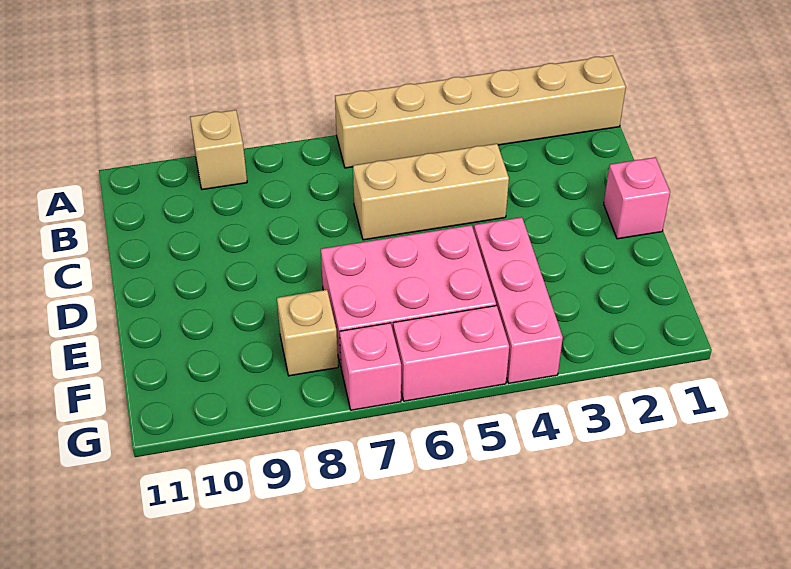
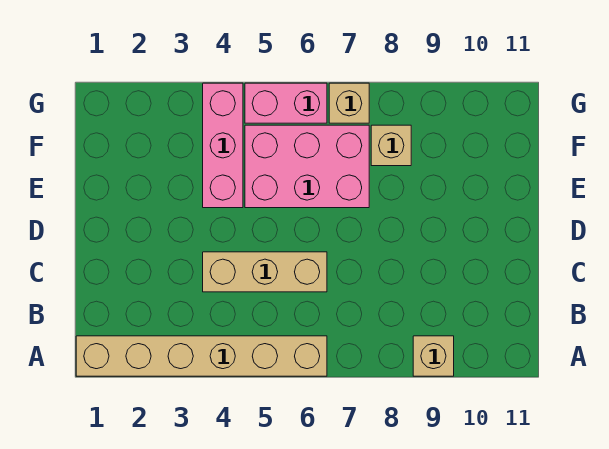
pink 1x1 brick [604,157,670,239] -> none
pink 1x1 brick [340,323,401,410] -> tan 1x1 brick [329,83,369,123]

